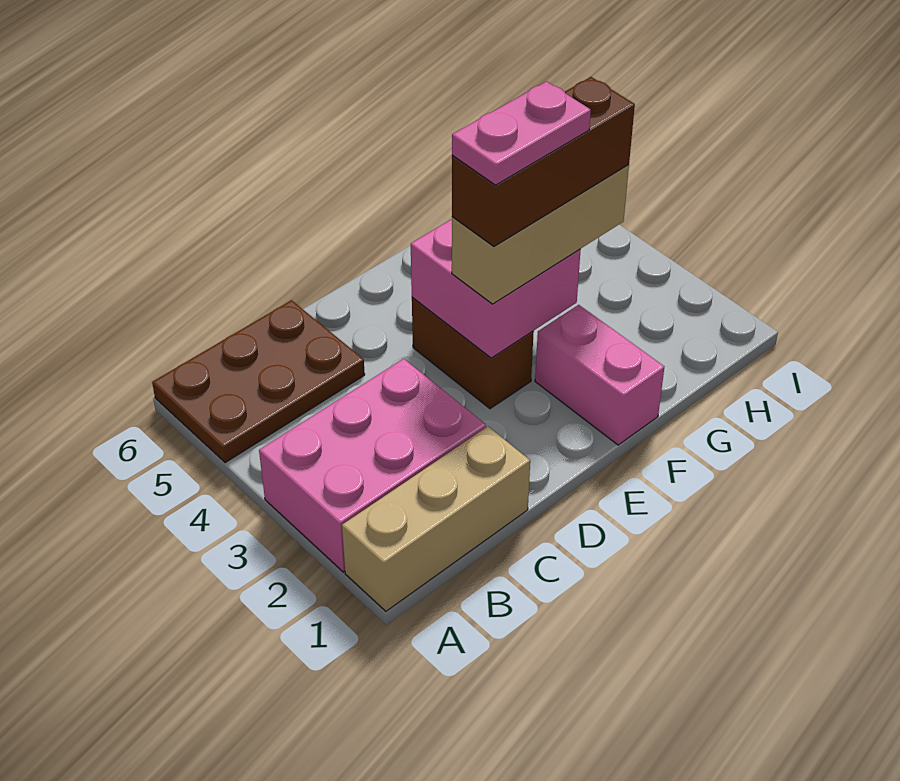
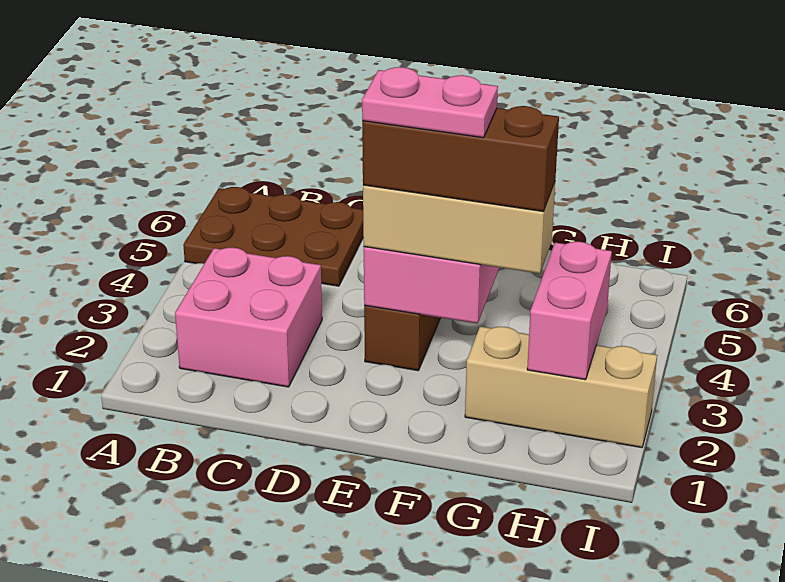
tan 1x3 brick [342,427,530,611] -> tan 1x3 brick moved to [465,326,657,448]
pink 2x3 brick [259,359,486,572] -> pink 2x2 brick [175,247,322,387]
pink 1x2 brick [535,305,664,445] -> pink 1x2 brick moved to [527,242,612,380]

